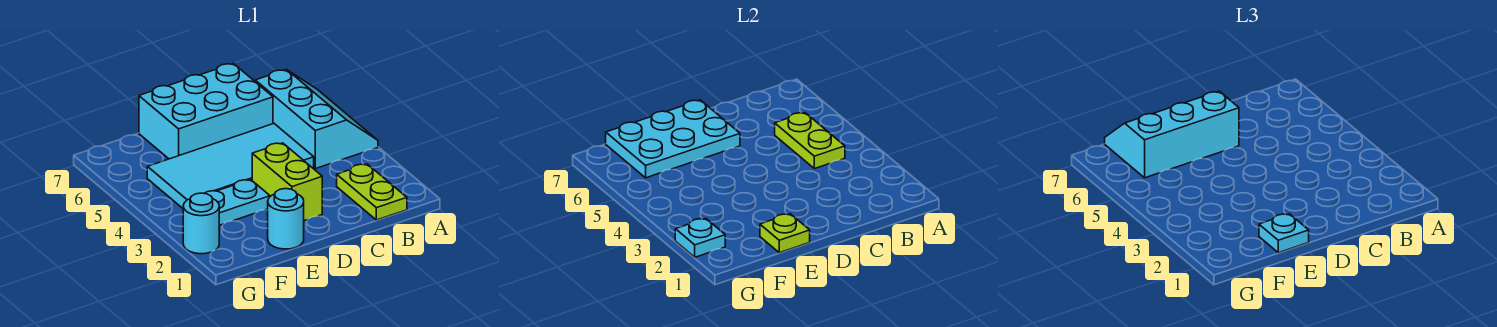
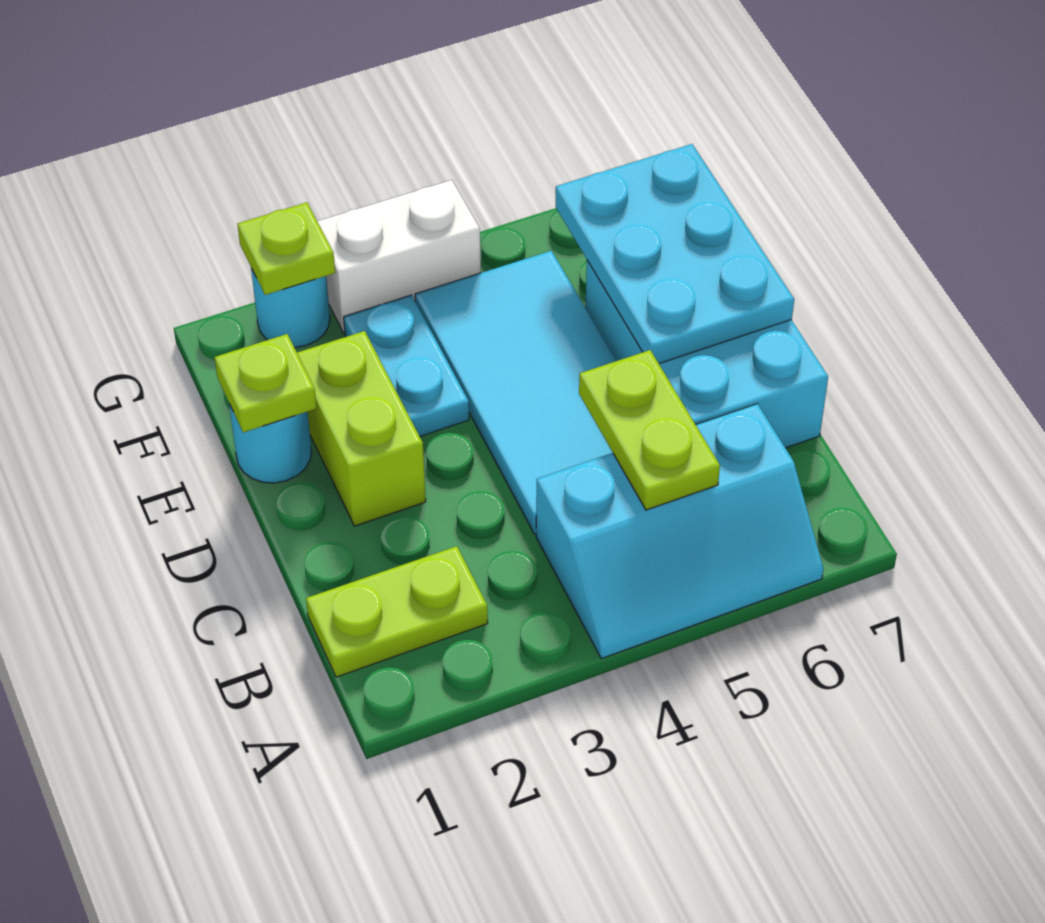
lime 1x2 plate [775,113,845,169] -> lime 1x2 plate turned to [579,350,720,510]
lime 1x2 brick [252,143,322,221] -> lime 1x2 brick turned to [297,331,426,526]
cyan 2x3 slope [1105,91,1239,178] -> none
cyan 1x1 plate [1259,214,1309,253] -> none
cyan 1x1 plate [675,218,725,257] -> lime 1x1 plate [237,202,335,295]
none -> white 1x2 brick [317,180,481,333]

